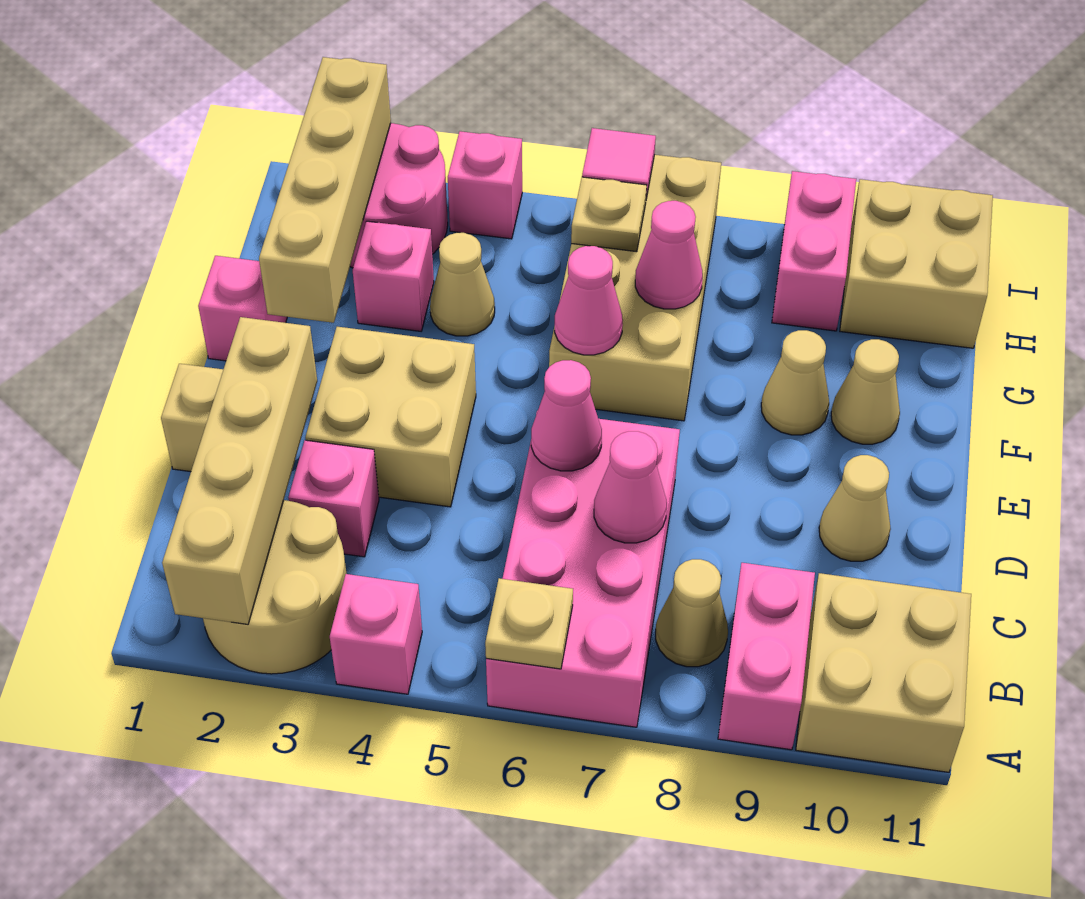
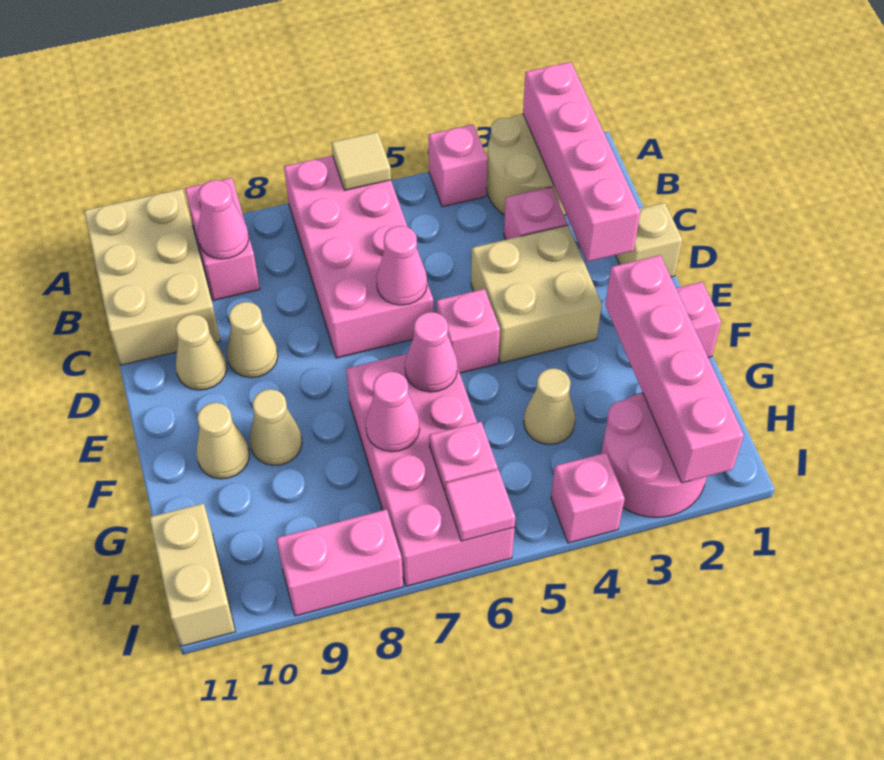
tan 1x4 brick [162,317,317,625] -> pink 1x4 brick [523,62,640,262]
tan 1x1 plate [485,578,573,669] -> tan 1x1 tile [331,132,391,190]
tan 2x2 brick [796,573,971,772] -> tan 2x3 brick [84,189,220,365]
tan 1x1 cone [656,559,728,667] -> tan 1x1 cone moved to [227,302,278,378]
pink 1x1 cone [594,431,667,543] -> pink 1x1 cone moved to [198,180,249,259]
tan 1x4 brick [259,57,391,323] -> pink 1x4 brick [605,255,744,483]
tan 2x4 brick [549,155,721,421] -> pink 2x4 brick [346,353,514,586]
pink 1x1 brick [353,221,434,331] -> pink 1x1 brick moved to [436,289,500,373]
tan 1x1 plate [571,177,647,252] -> pink 1x1 plate [429,422,498,491]
pink 1x2 brick [772,171,856,331] -> pink 1x2 brick turned to [276,509,403,616]
tan 2x2 brick [840,179,993,348] -> tan 1x2 brick [149,503,235,646]

